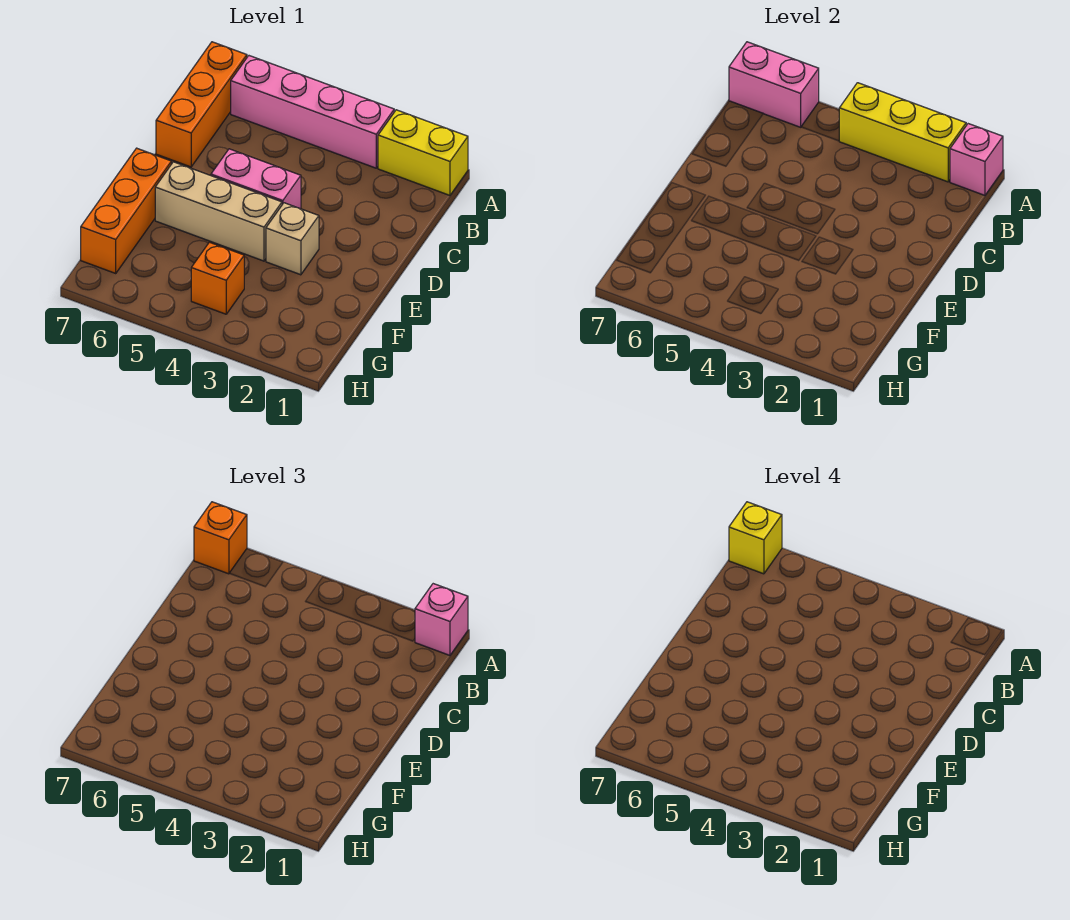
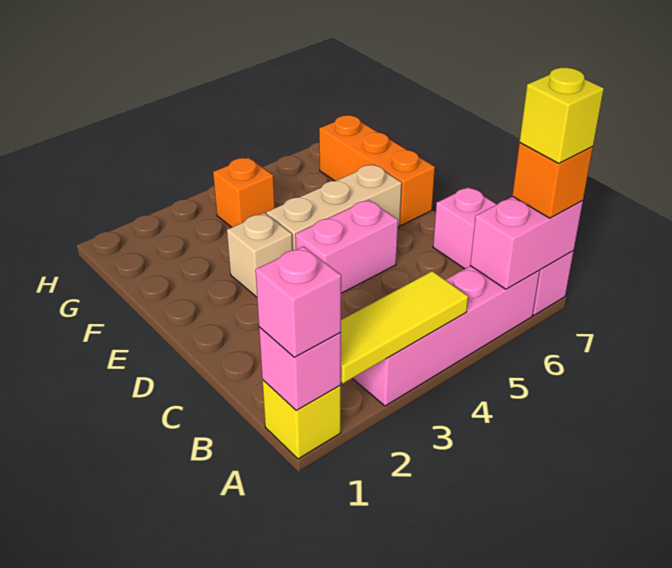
yellow 1x2 brick [378,110,468,195] -> yellow 1x1 brick [262,380,341,459]
yellow 1x3 brick [839,83,966,182] -> yellow 1x3 tile [341,271,468,383]
orange 1x3 brick [156,42,247,167] -> pink 1x3 brick [433,187,574,315]

